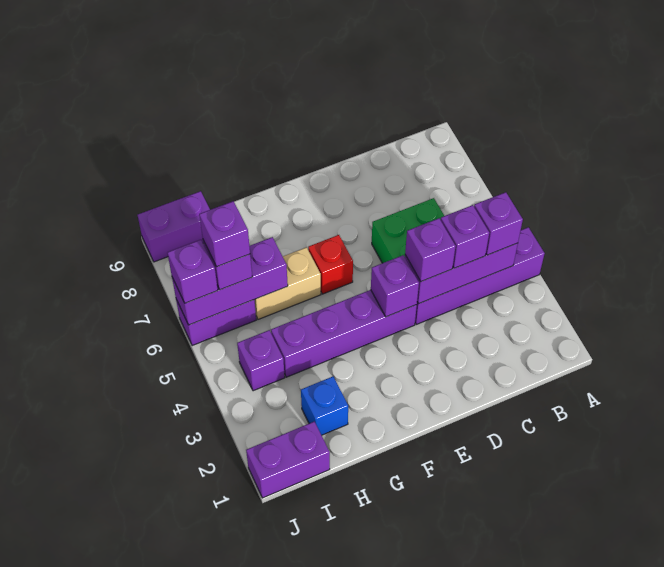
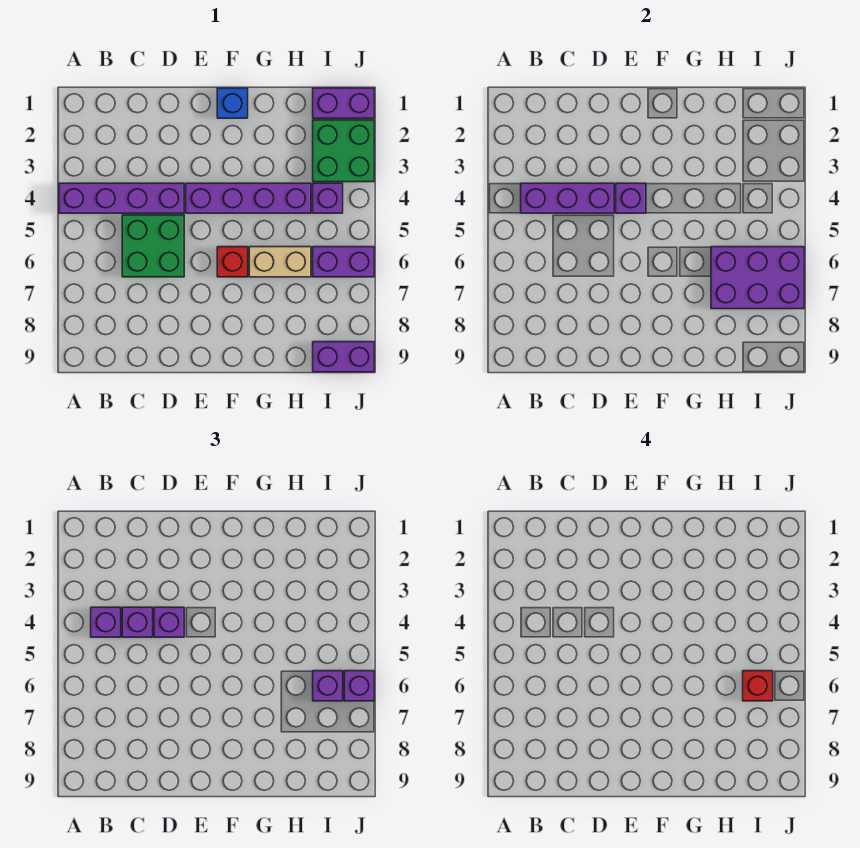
blue 1x1 brick [301,377,348,435] -> blue 1x1 brick moved to [217,88,248,118]
purple 1x3 brick [172,237,288,325] -> purple 2x3 brick [711,247,804,309]
none -> green 2x2 brick [313,120,374,182]
purple 1x1 brick [199,201,250,267] -> red 1x1 brick [743,671,773,701]

